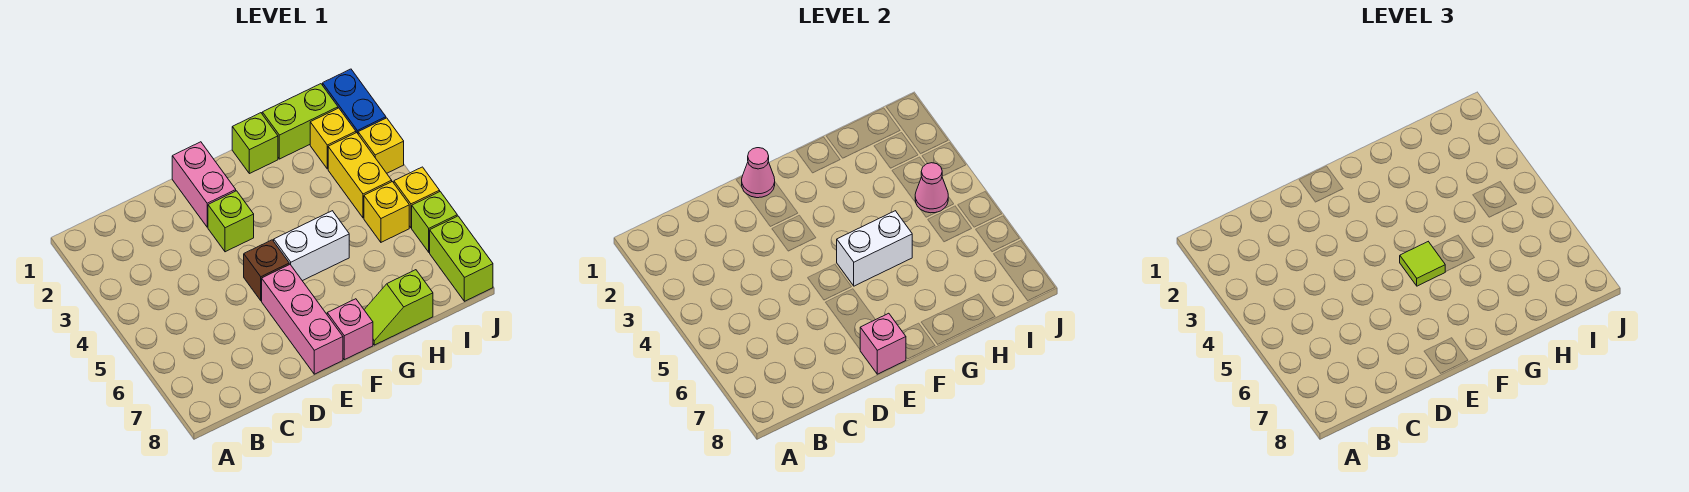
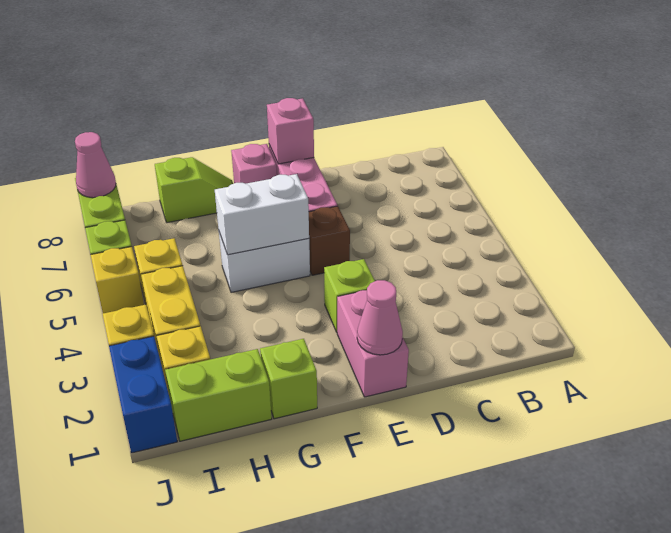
lime 1x1 tile [1400,242,1445,286] -> none
pink 1x1 cone [915,163,948,213] -> pink 1x1 cone moved to [75,132,116,198]

